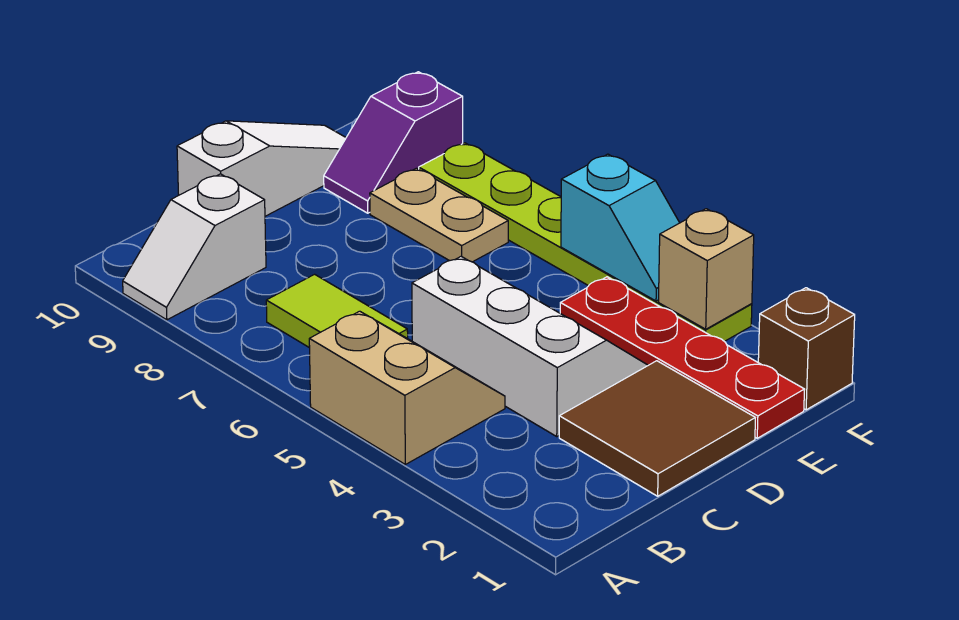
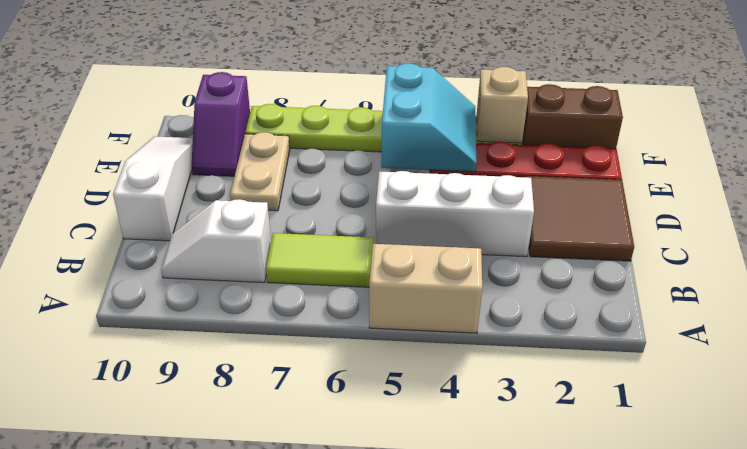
white 1x2 slope [123,174,266,320] -> white 1x2 slope turned to [161,199,271,283]
tan 1x2 plate [370,168,508,262] -> tan 1x2 plate turned to [230,132,290,211]
brown 1x1 brick [758,288,855,410] -> brown 1x2 brick [522,84,623,149]
cyan 1x2 slope [561,154,679,301] -> cyan 2x2 slope [381,63,476,172]

